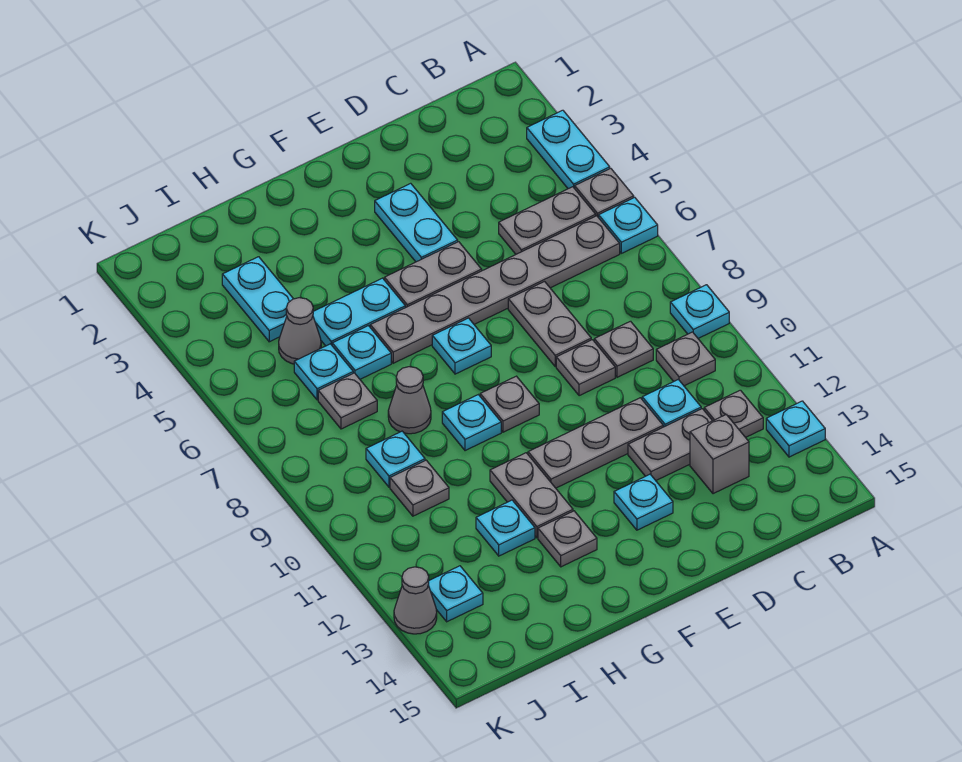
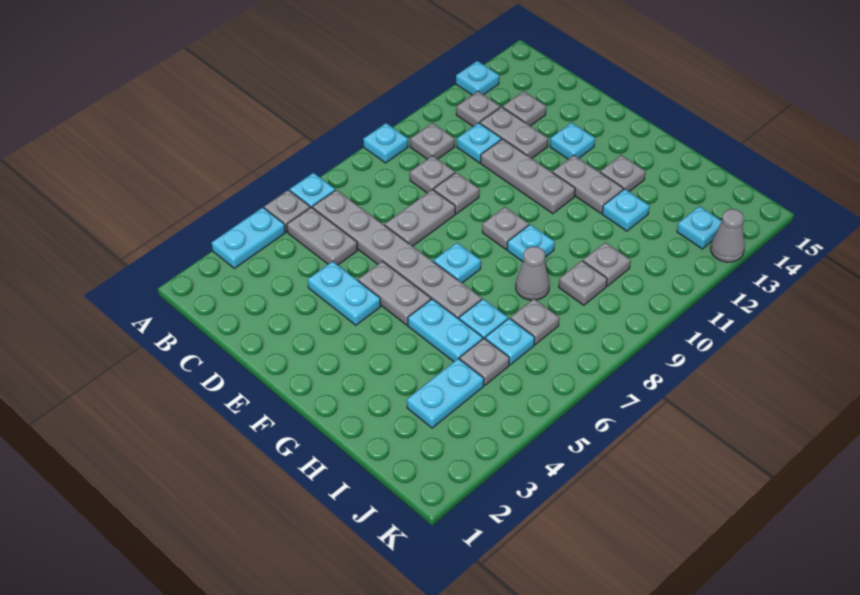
grey 1x1 brick [690,415,749,494] -> grey 1x1 plate [502,91,546,126]
cyan 1x2 plate [375,183,458,262] -> cyan 1x2 plate turned to [308,261,381,325]
grey 1x2 plate [490,453,573,538] -> grey 1x2 plate turned to [552,155,623,213]
grey 1x1 cone [279,298,321,364] -> grey 1x1 plate [460,338,509,385]
cyan 1x1 plate [366,431,425,487] -> grey 1x1 plate [559,261,607,305]

